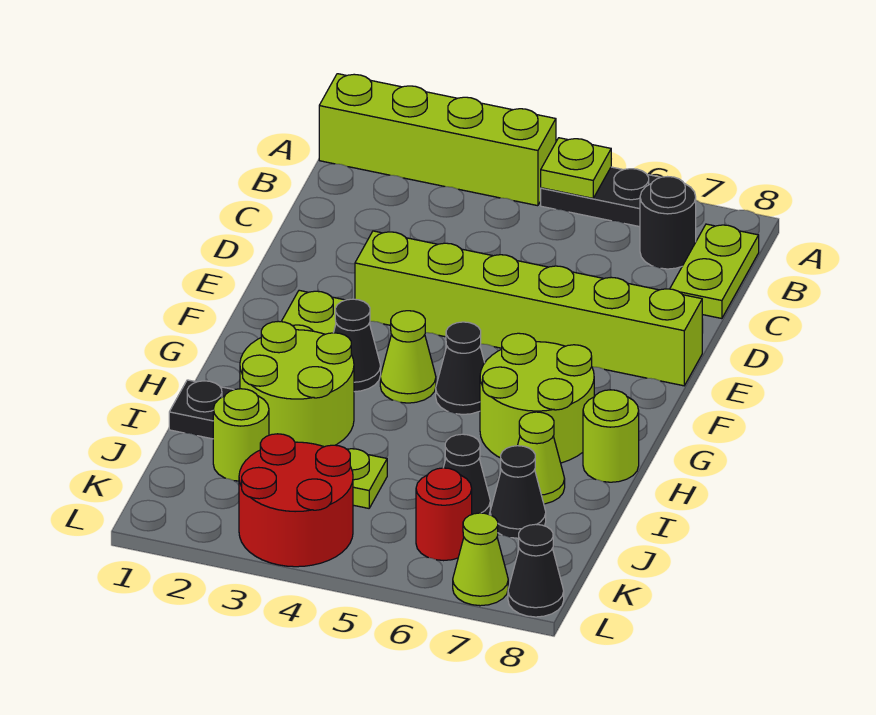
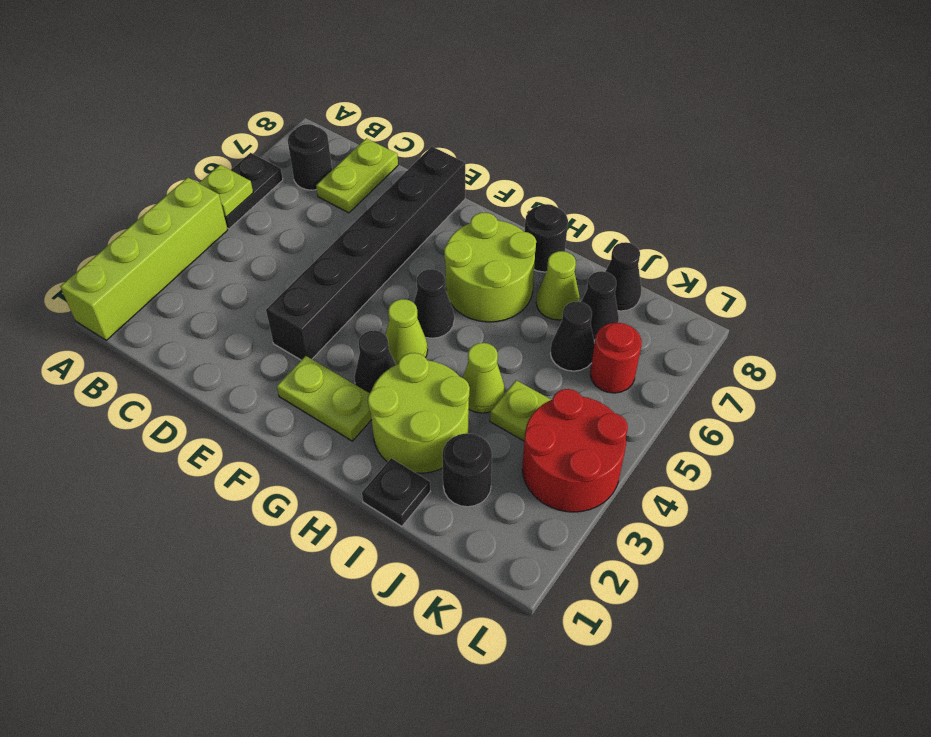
lime 1x2 plate [670,224,759,319] -> lime 1x2 plate turned to [316,138,398,213]
lime 1x6 brick [355,231,702,386] -> black 1x6 brick [266,147,465,360]
lime 1x1 round brick [583,390,639,482] -> black 1x1 round brick [525,204,568,272]
lime 1x1 round brick [213,389,269,481] -> black 1x1 round brick [442,433,492,507]
lime 1x1 cone [453,513,508,606] -> lime 1x1 cone moved to [463,343,505,413]
black 1x1 cone [508,524,564,617] -> black 1x1 cone moved to [605,242,641,311]

